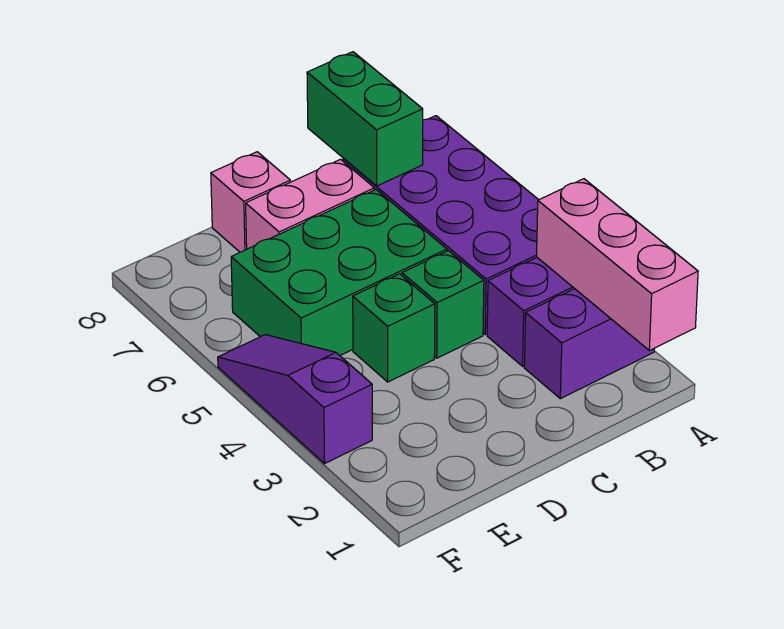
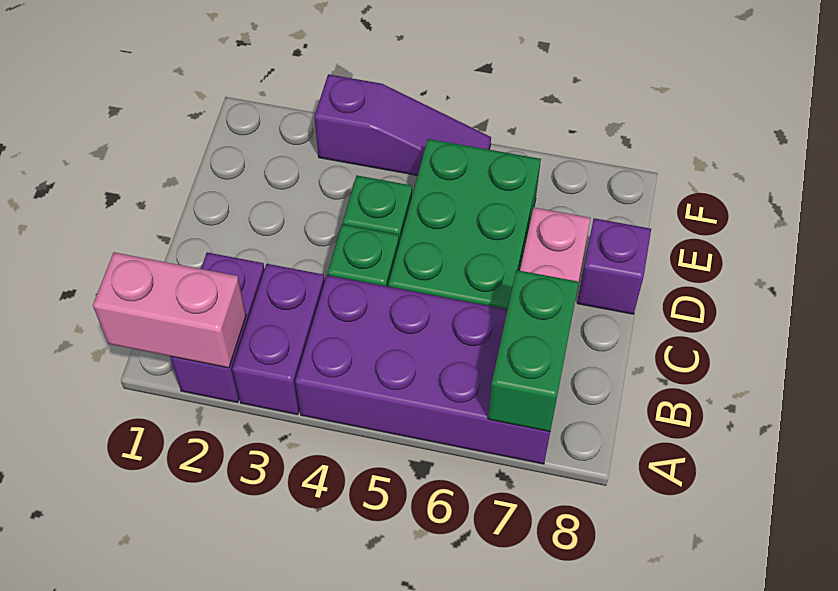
pink 1x3 brick [537,179,698,351] -> pink 1x2 brick [93,252,246,368]
green 1x2 brick [307,52,423,186] -> green 1x2 brick turned to [488,270,579,431]
pink 1x1 brick [211,152,290,252] -> purple 1x1 brick [577,218,651,314]

